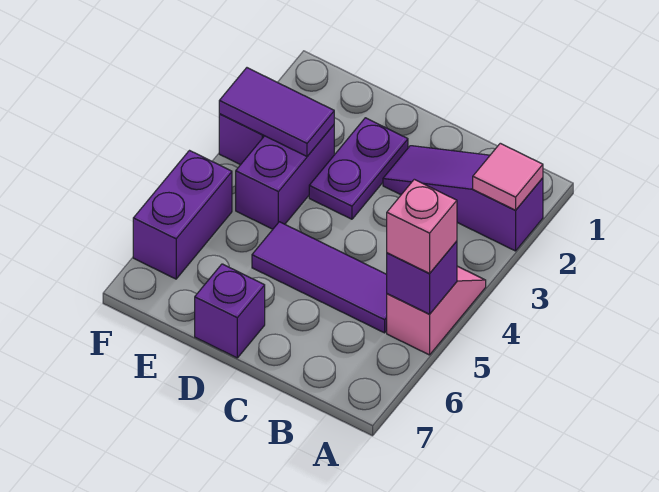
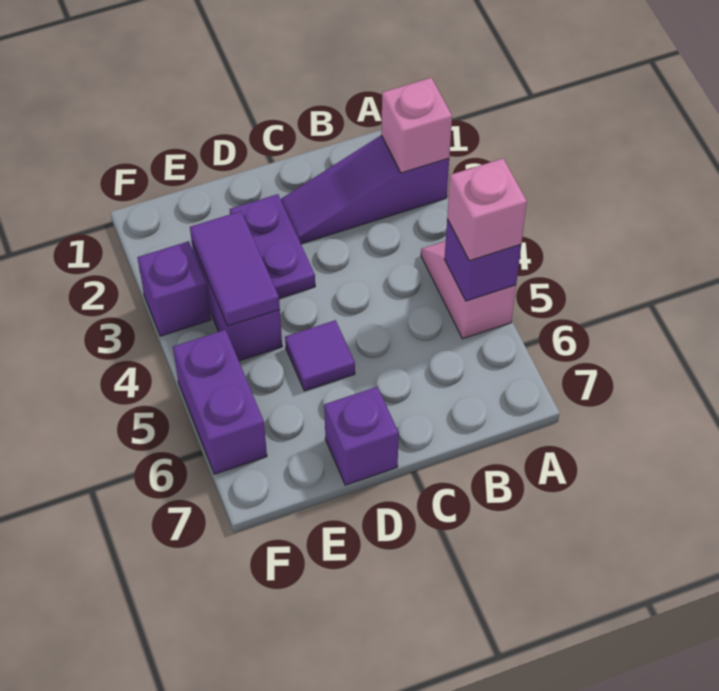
pink 1x1 tile [473,143,543,210] -> pink 1x1 brick [381,78,452,173]
purple 1x3 tile [252,222,387,333] -> purple 1x1 tile [285,320,355,391]
purple 1x2 tile [219,68,334,156] -> purple 1x2 tile turned to [190,211,280,326]

